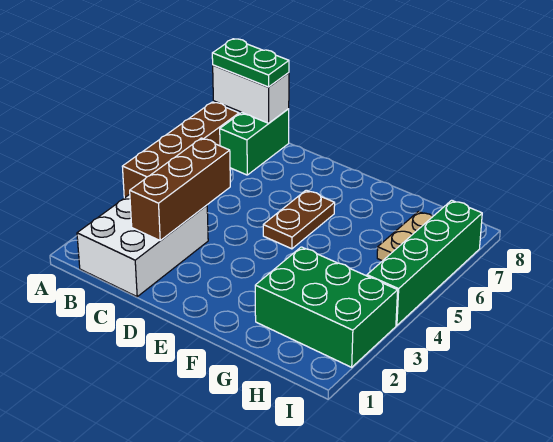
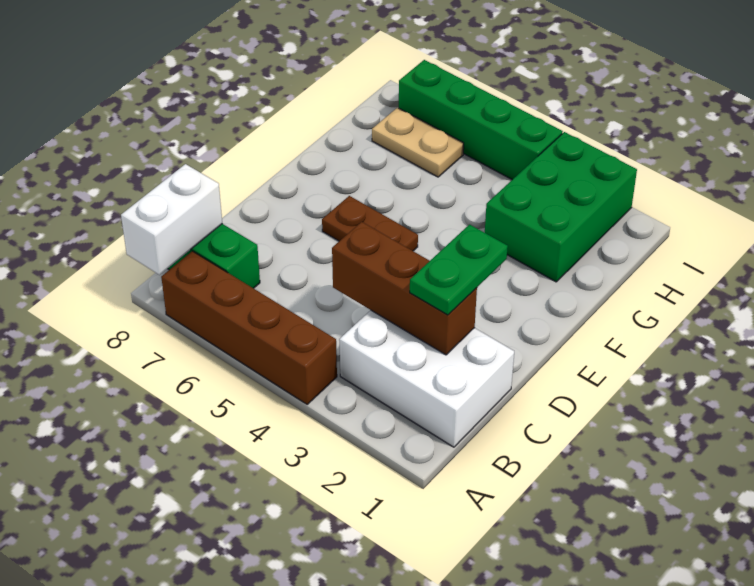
green 1x2 plate [212,39,289,87] -> green 1x2 plate moved to [410,225,508,315]

